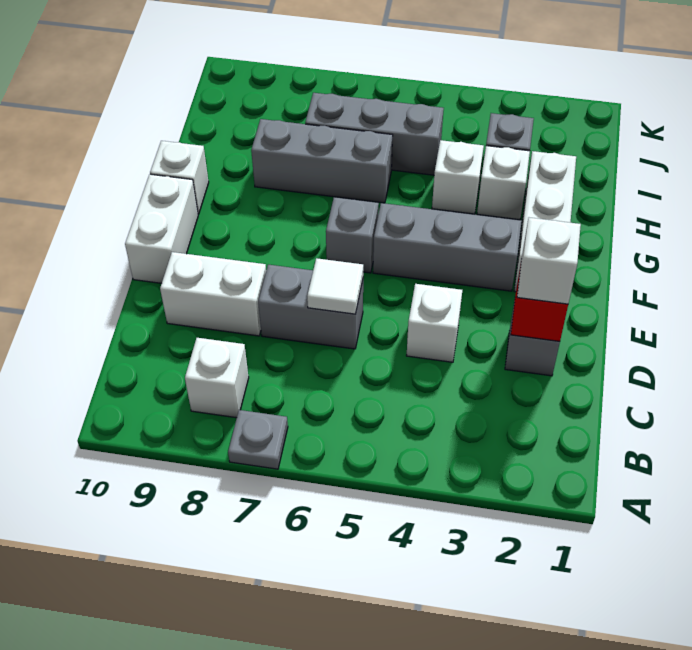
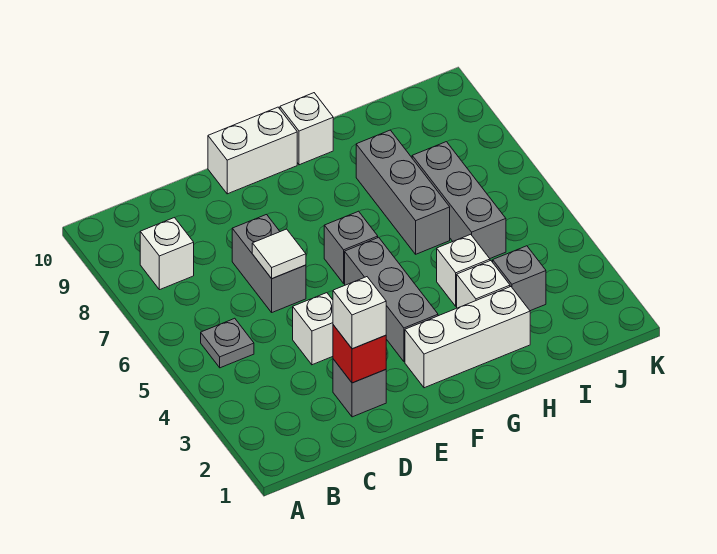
grey 1x1 plate [228,410,288,469] -> grey 1x1 plate moved to [201,318,254,368]
white 1x2 brick [160,252,266,336] -> none

